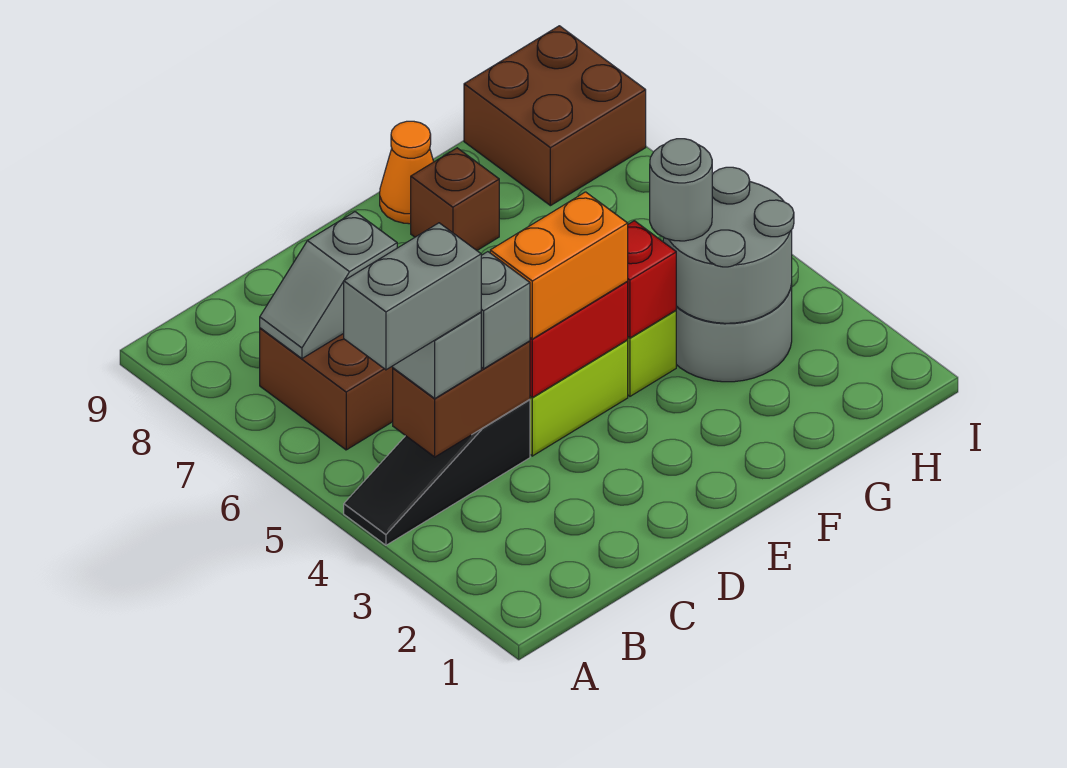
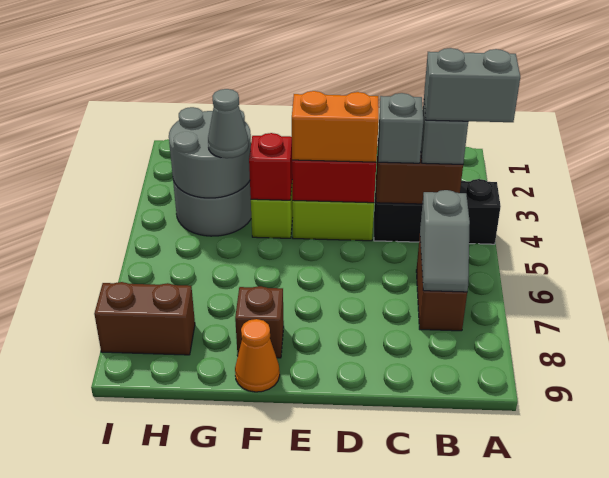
black 1x3 slope [344,399,530,545] -> black 1x3 brick [374,179,501,244]
grey 1x2 slope [260,212,397,358] -> grey 1x2 slope turned to [420,190,470,292]
grey 1x1 round brick [650,139,712,241] -> grey 1x1 cone [208,89,249,158]
brown 2x2 brick [464,26,646,206] -> brown 1x2 brick [94,282,195,355]

